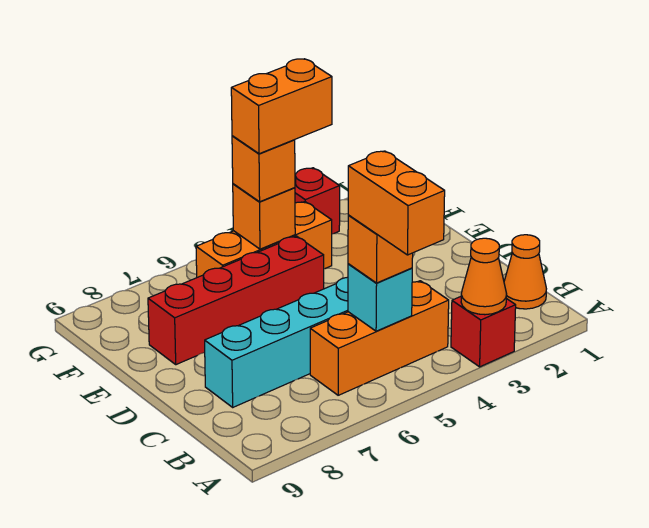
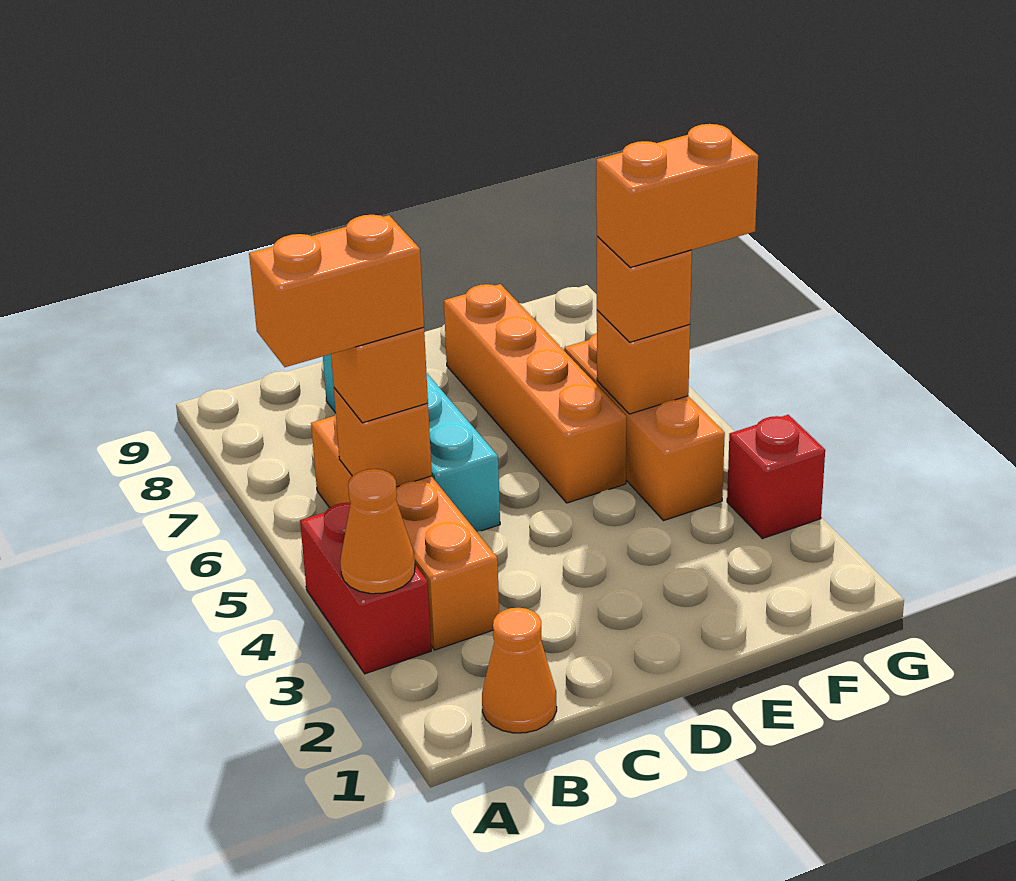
red 1x1 brick [451,297,516,367] -> red 1x2 brick [300,503,431,674]
orange 1x3 brick [310,281,449,395] -> orange 1x4 brick [311,414,499,650]
cyan 1x1 brick [348,264,412,331] -> orange 1x1 brick [334,388,432,487]
red 1x4 brick [148,236,324,365] -> orange 1x4 brick [444,284,626,503]
orange 1x2 brick [231,59,332,154] -> orange 1x2 brick turned to [596,124,758,267]

